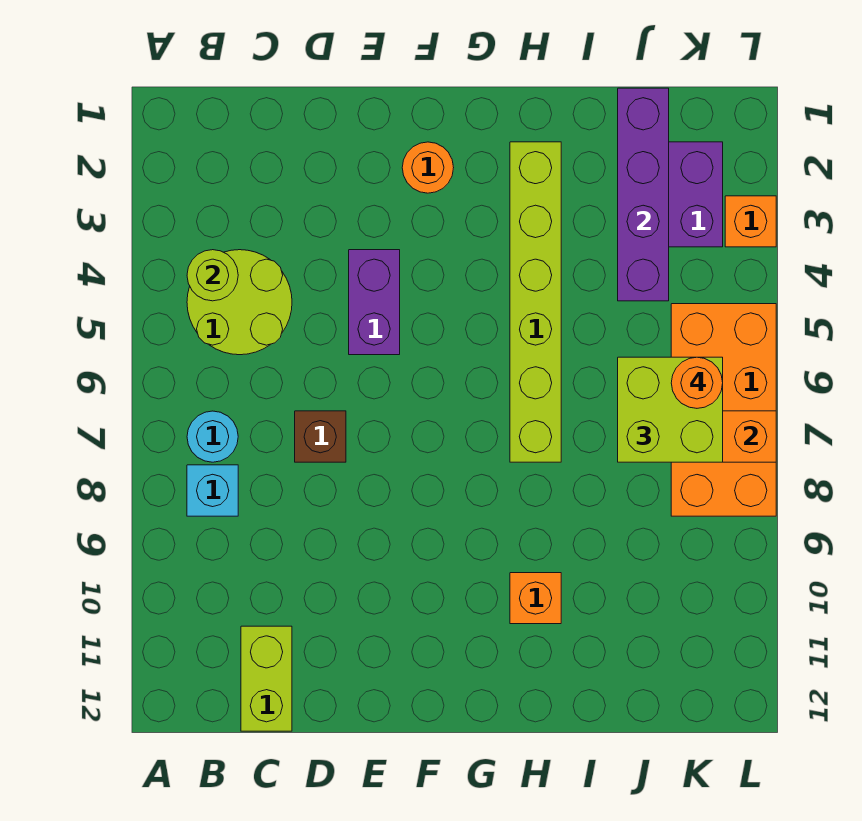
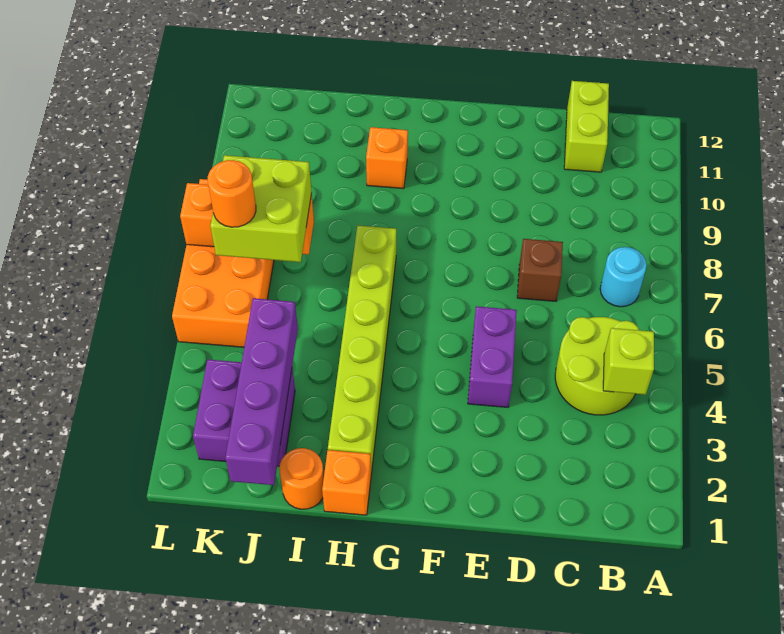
lime 1x1 round brick [187,250,238,301] -> lime 1x1 brick [603,328,654,395]
cyan 1x1 brick [187,465,238,516] -> none
orange 1x1 round brick [402,142,454,193] -> orange 1x1 round brick moved to [279,448,324,509]
orange 1x1 brick [725,196,776,247] -> orange 1x1 brick moved to [322,450,371,515]

